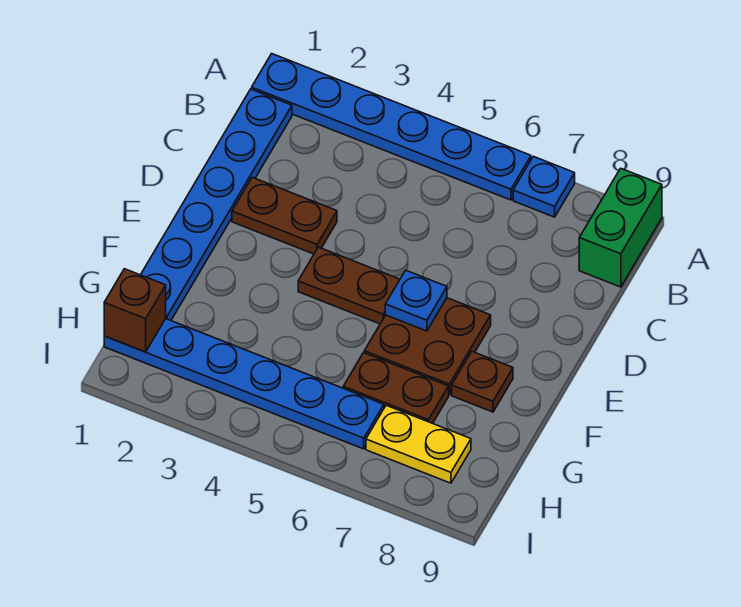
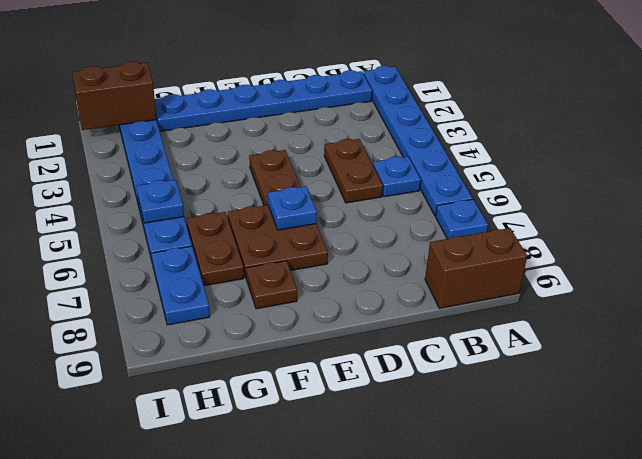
green 1x2 brick [579,168,662,287] -> brown 1x2 brick [425,228,527,308]
none -> blue 1x1 plate [373,156,421,197]
brown 1x2 plate [232,177,337,254] -> brown 1x2 plate moved to [324,139,383,203]
brown 1x1 brick [104,269,166,352] -> brown 1x2 brick [72,61,156,130]
none -> blue 1x1 plate [137,180,184,223]
yellow 1x2 plate [366,405,471,483] -> blue 1x2 plate [151,246,210,325]

